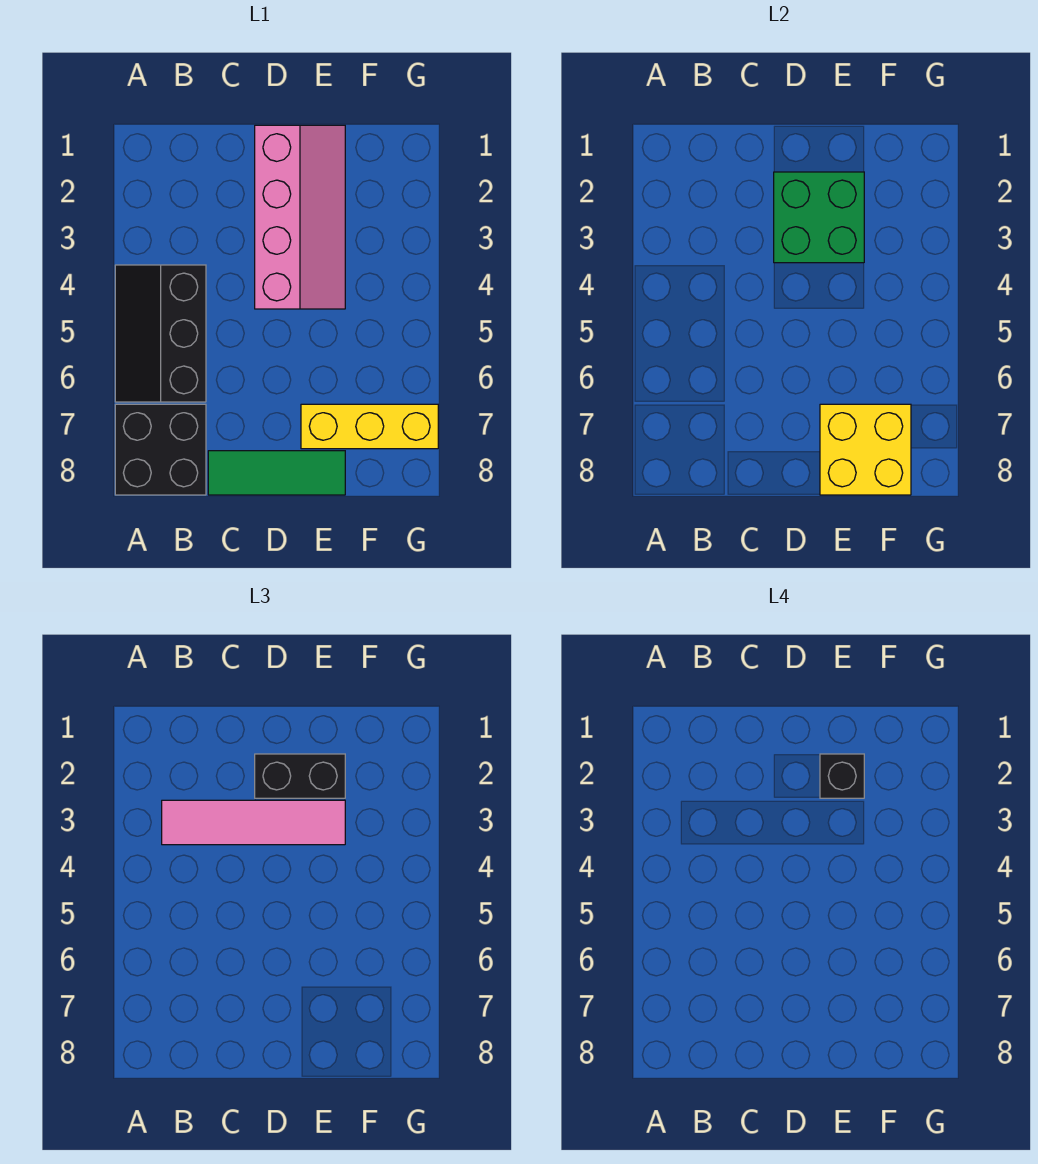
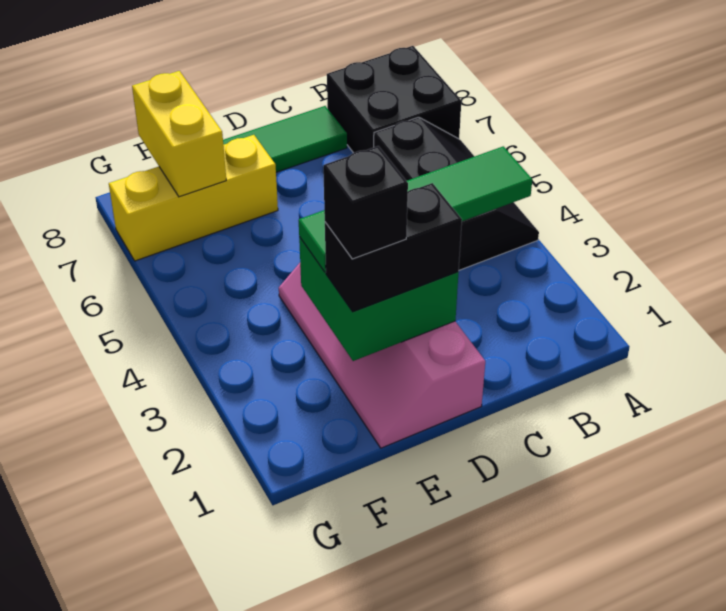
pink 1x4 tile [162,800,345,845] -> green 1x4 tile [299,146,532,272]
yellow 2x2 brick [820,404,911,495] -> yellow 1x2 brick [132,71,226,197]

